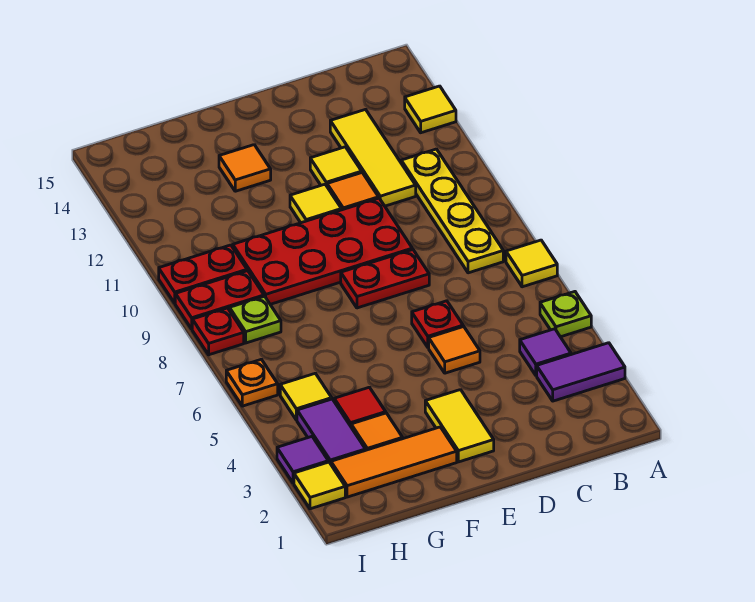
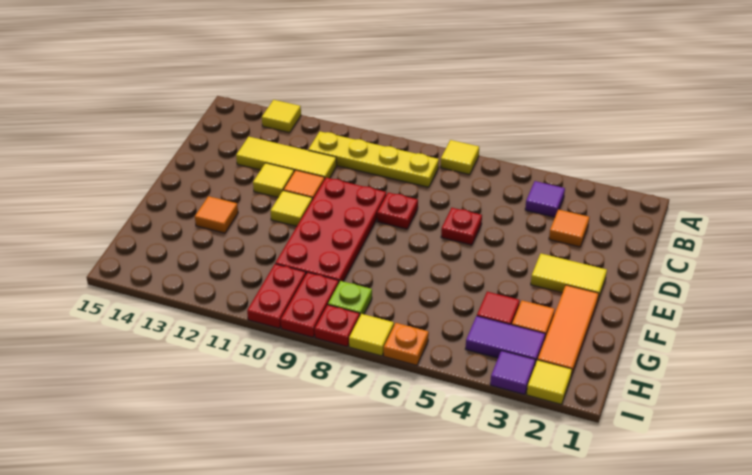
purple 1x2 tile [537,343,625,401] -> none
lime 1x1 plate [540,292,591,337] -> none
orange 1x1 tile [429,327,480,373] -> orange 1x1 tile moved to [549,210,589,247]
red 1x2 plate [341,250,429,308] -> red 1x1 plate [377,192,418,229]
yellow 1x1 tile [280,373,332,420] -> yellow 1x1 tile moved to [349,314,394,356]

